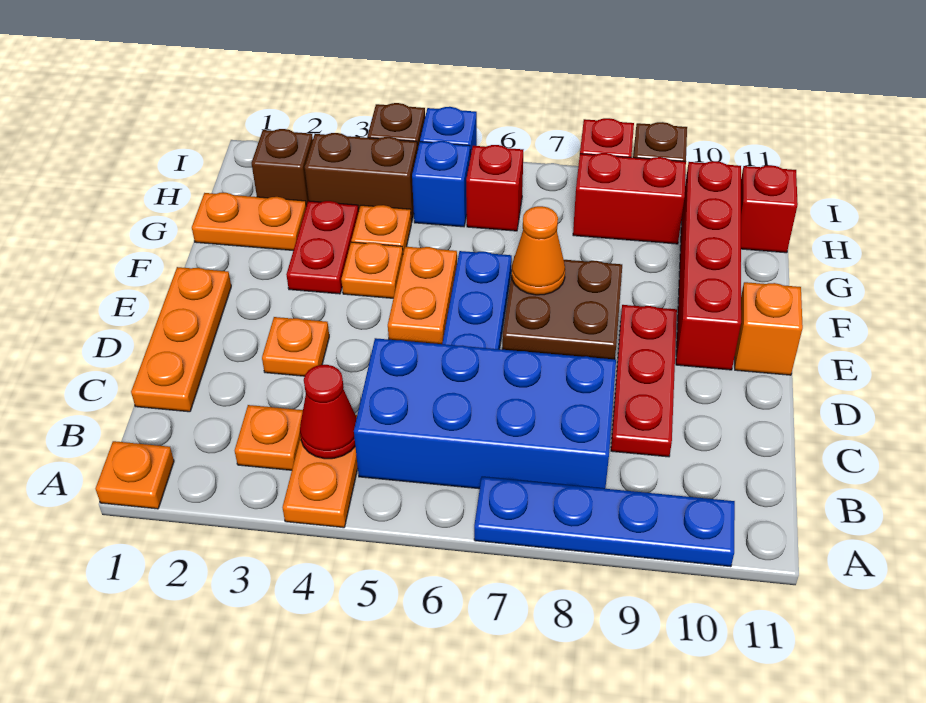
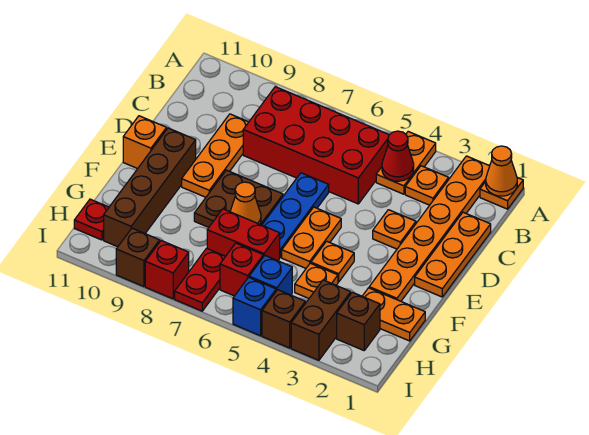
none -> orange 1x1 cone [486,146,517,196]
none -> orange 1x6 plate [369,156,490,301]
blue 1x4 plate [474,477,735,567] -> none
blue 2x4 brick [354,338,616,489] -> red 2x4 brick [243,87,389,204]
red 1x3 plate [611,305,677,457] -> orange 1x3 plate [182,114,248,197]
red 1x4 brick [676,161,741,370] -> brown 1x4 brick [104,128,196,247]
red 1x2 plate [286,201,359,294] -> red 1x2 plate moved to [175,248,226,311]
brown 1x2 brick [305,133,418,223] -> brown 1x2 brick turned to [291,280,351,360]
red 1x2 brick [573,153,686,244] -> red 1x2 brick moved to [207,209,280,261]
red 1x1 brick [741,165,798,253] -> red 1x1 plate [74,199,109,240]

